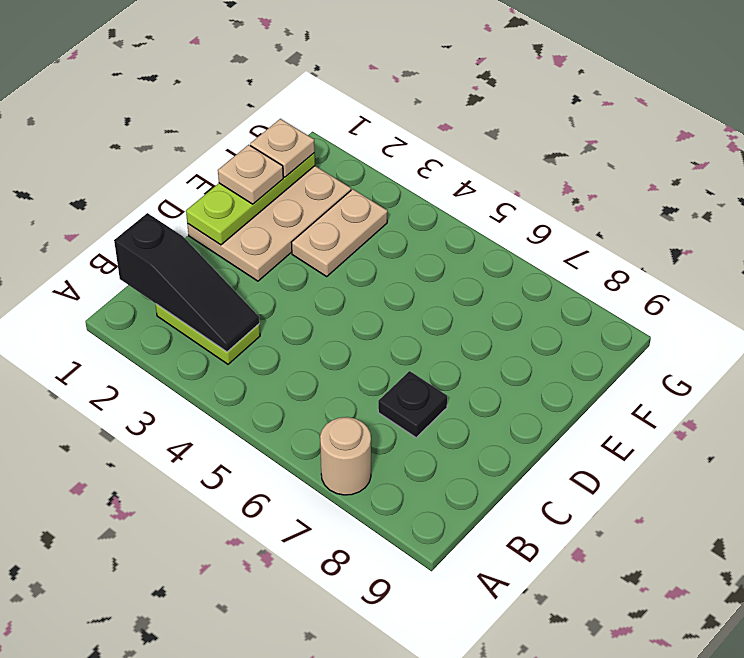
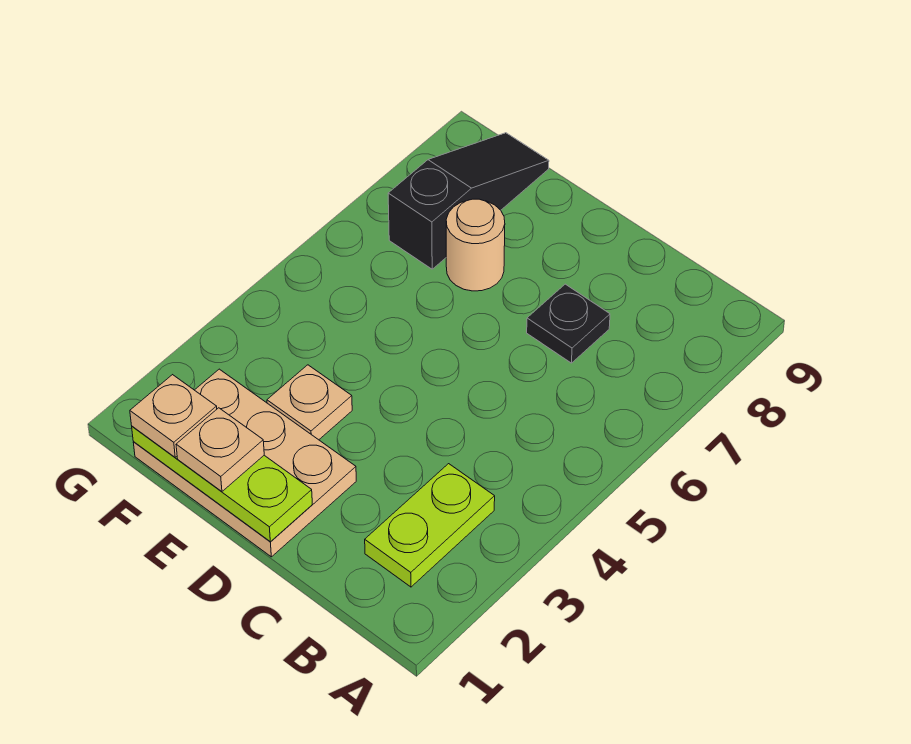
tan 1x1 round brick [320,417,371,495] -> tan 1x1 round brick moved to [446,199,505,291]
black 1x3 slope [114,213,259,352] -> black 1x3 slope moved to [388,133,549,269]
tan 1x2 plate [291,189,388,276] -> tan 1x1 plate [267,365,352,440]

